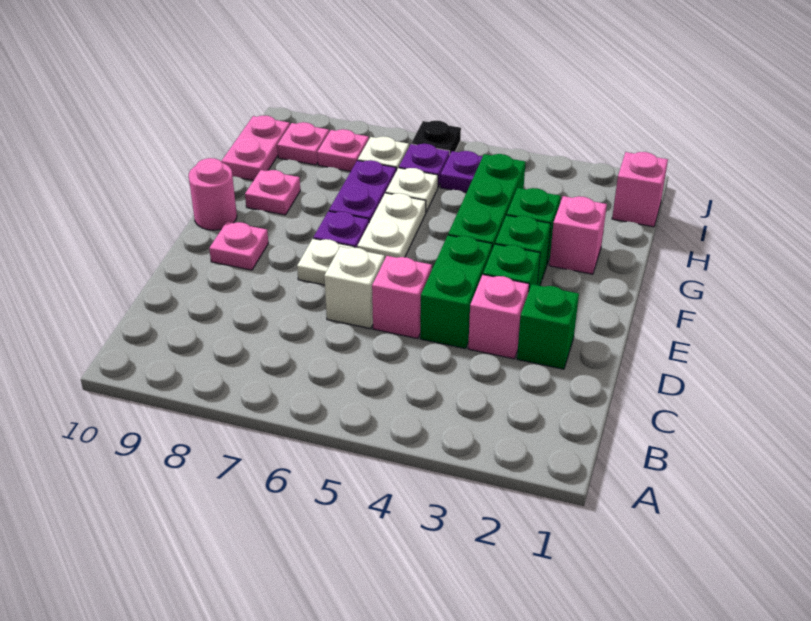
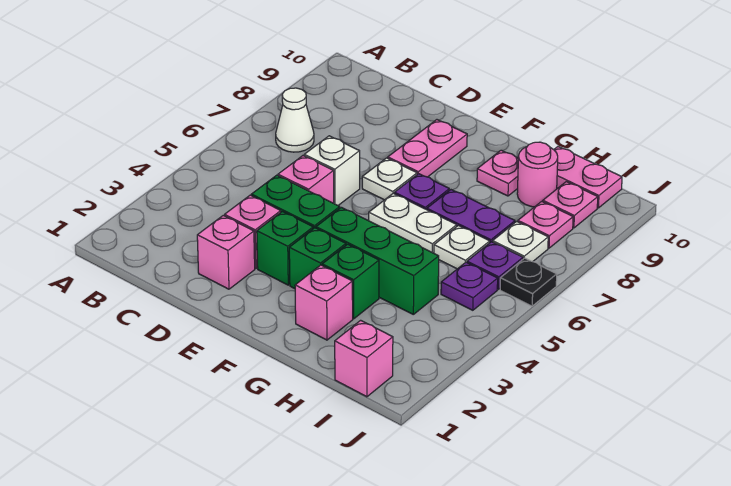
none -> white 1x1 cone [276,88,314,152]
green 1x1 brick [517,284,579,369] -> pink 1x1 brick [197,215,255,289]
pink 1x1 plate [209,222,268,270] -> pink 1x2 plate [388,120,467,177]
pink 1x1 round brick [189,158,237,230] -> pink 1x1 round brick moved to [517,142,558,207]

